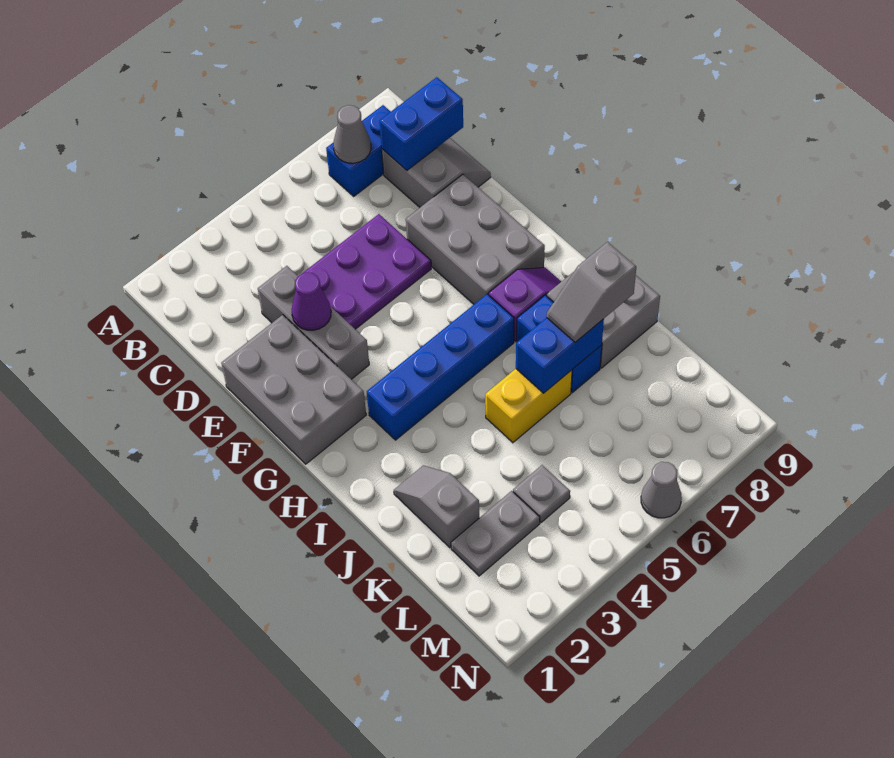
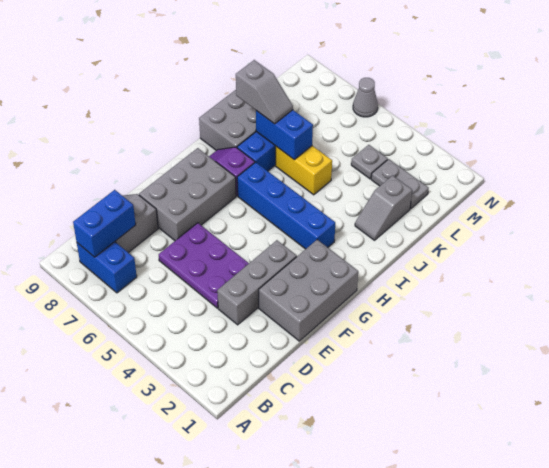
grey 1x1 cone [333,105,371,163] -> none
blue 1x2 brick [379,77,463,170] -> blue 1x2 brick turned to [73,190,136,257]
purple 1x1 cone [292,273,331,330] -> none

